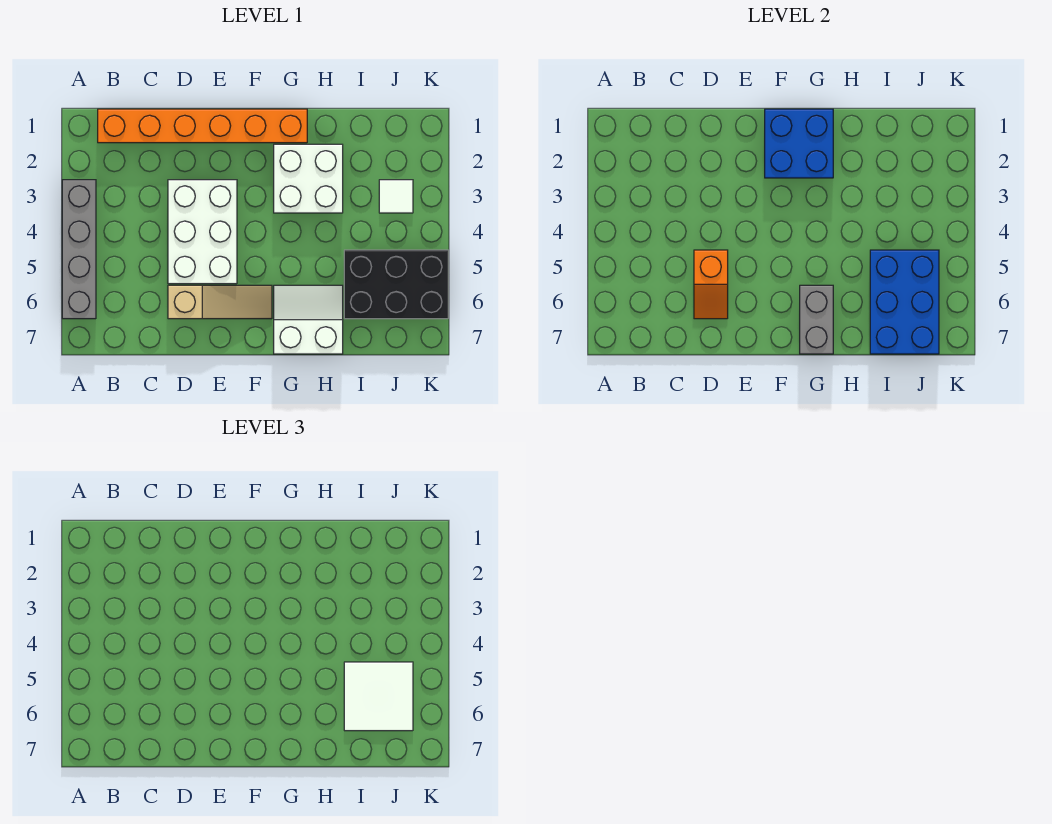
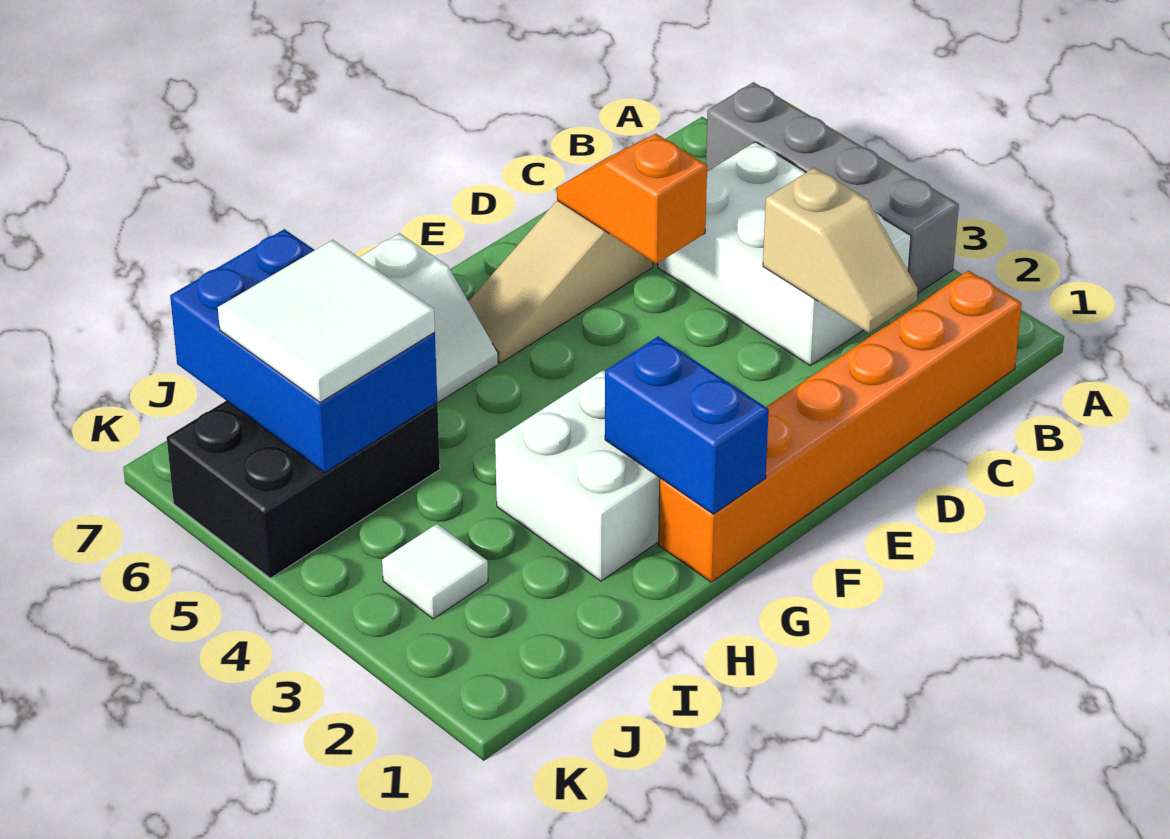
none -> tan 1x2 slope [763,168,918,333]
white 2x3 brick [168,180,237,284] -> white 2x3 brick moved to [658,142,911,365]
blue 2x2 brick [765,109,833,178] -> blue 1x2 brick [605,336,769,514]
grey 1x2 brick [800,285,833,354] -> none

